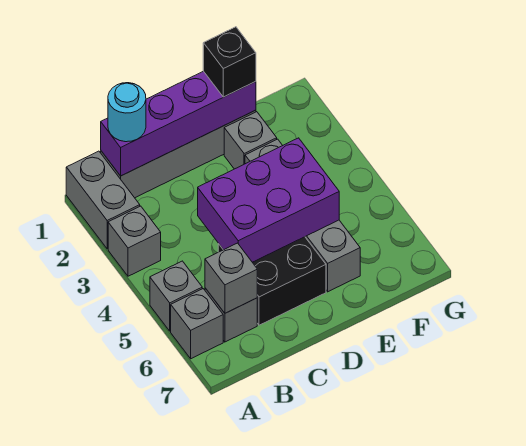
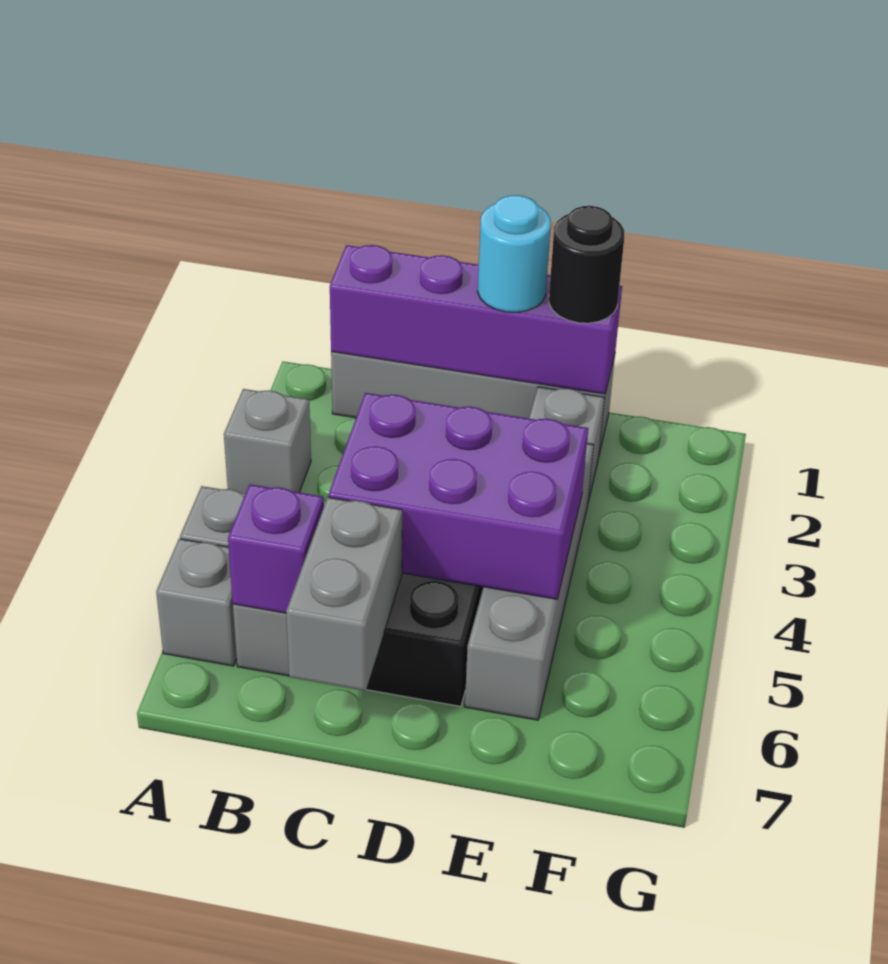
grey 1x2 brick [66,151,140,249] -> grey 1x2 brick moved to [286,497,402,691]
cyan 1x1 round brick [108,83,146,142] -> cyan 1x1 round brick moved to [478,195,551,312]
grey 1x1 brick [205,243,257,313] -> purple 1x1 brick [228,484,324,613]
black 1x1 brick [203,27,256,97] -> black 1x1 round brick [549,206,625,323]

